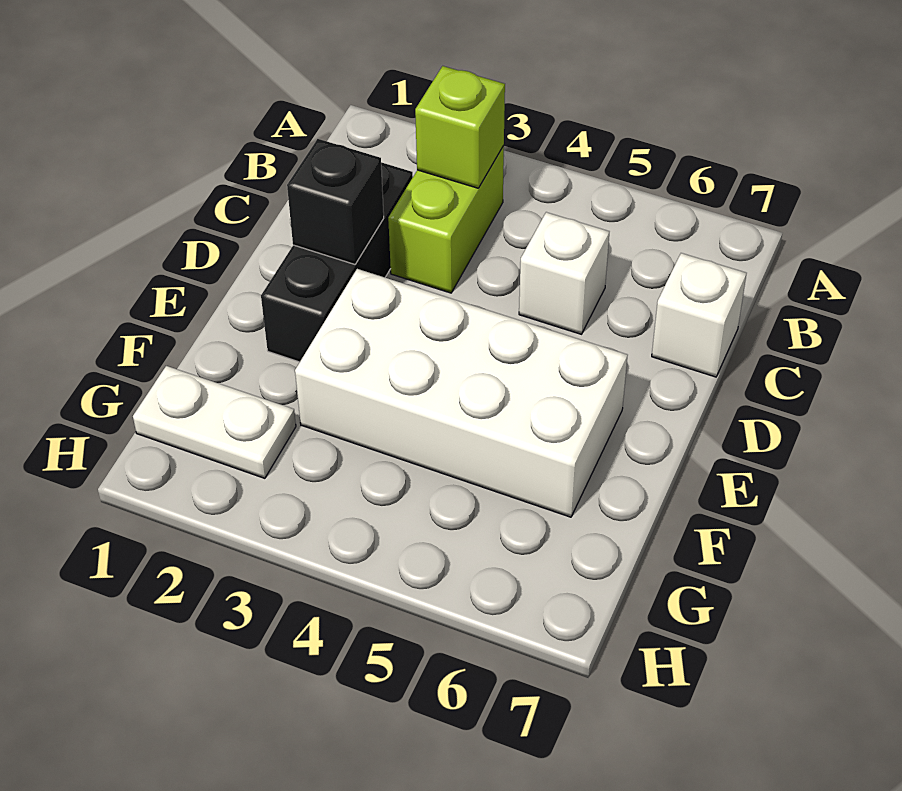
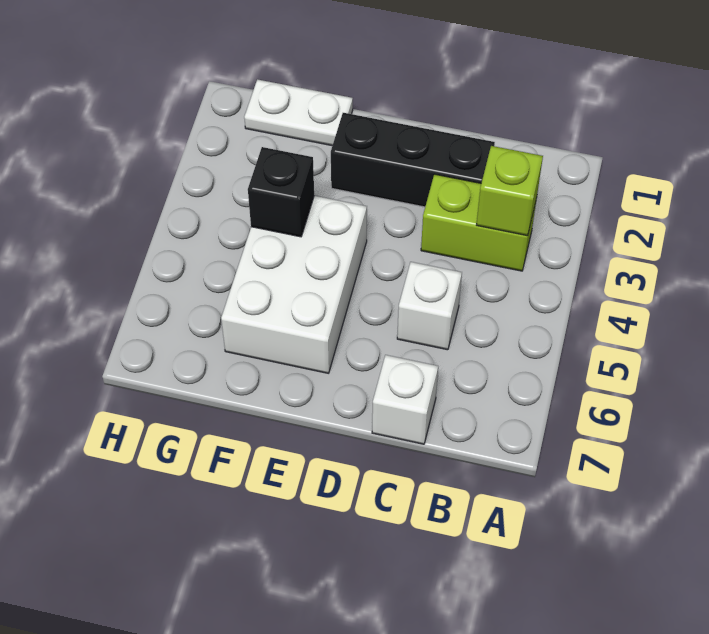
black 1x1 brick [287,139,384,264] -> black 1x1 brick moved to [248,147,314,237]
white 2x4 brick [295,269,628,517] -> white 2x3 brick [221,196,367,373]
white 1x2 plate [133,366,296,478] -> white 1x2 plate turned to [244,79,353,146]

